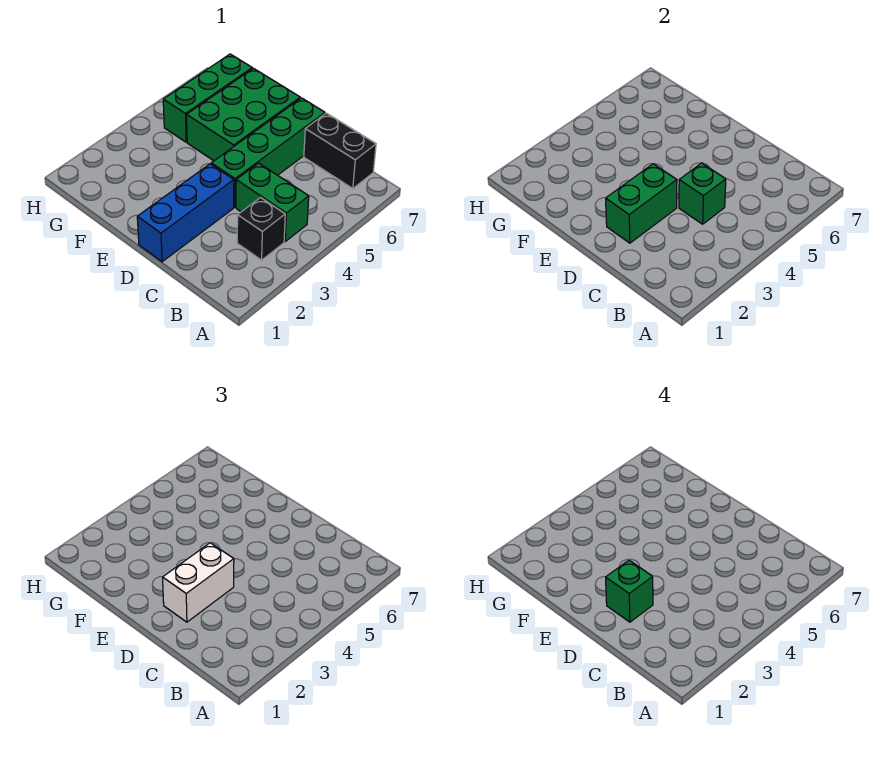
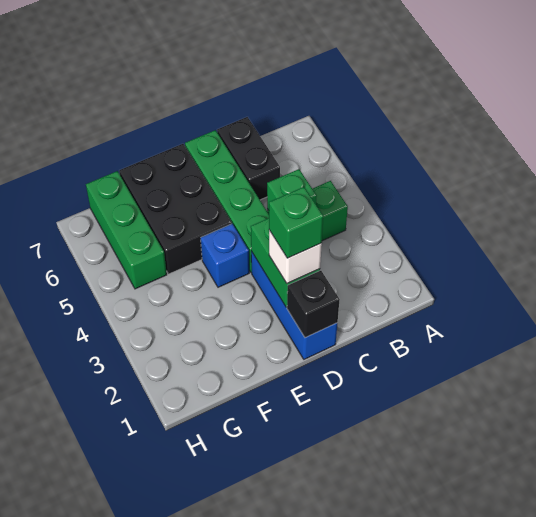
black 1x1 brick [237,198,285,260] -> black 1x1 brick moved to [287,270,340,338]
black 1x2 brick [304,113,376,189] -> black 1x2 brick turned to [217,117,280,200]
white 1x2 brick [163,543,234,622] -> white 1x1 brick [269,230,322,283]
none -> blue 1x1 brick [201,224,249,287]
green 2x3 brick [187,68,300,161] -> black 2x3 brick [119,144,232,274]

